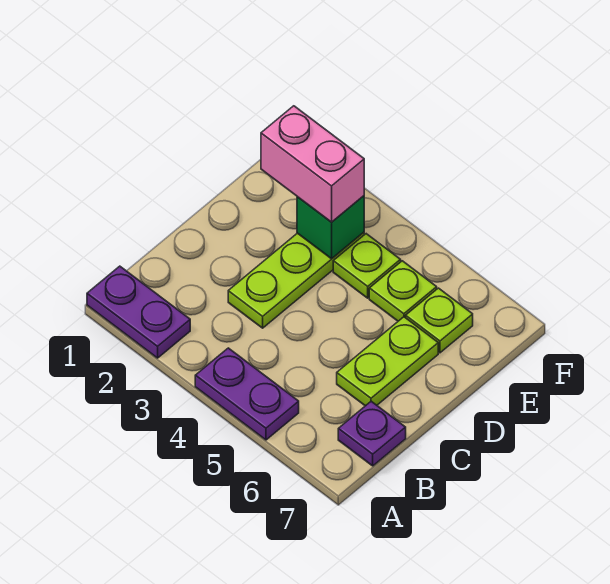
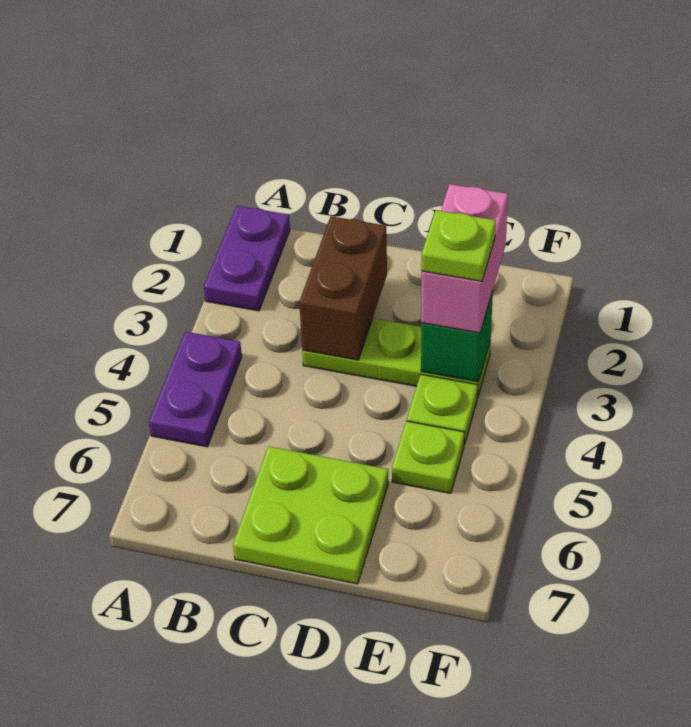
purple 1x1 plate [338,401,406,466] -> none
none -> brown 1x2 brick [299,216,387,360]
lime 1x2 plate [337,317,438,406] -> lime 2x2 plate [233,446,388,584]
lime 1x1 plate [406,288,473,353] -> lime 1x1 plate moved to [421,210,496,281]

